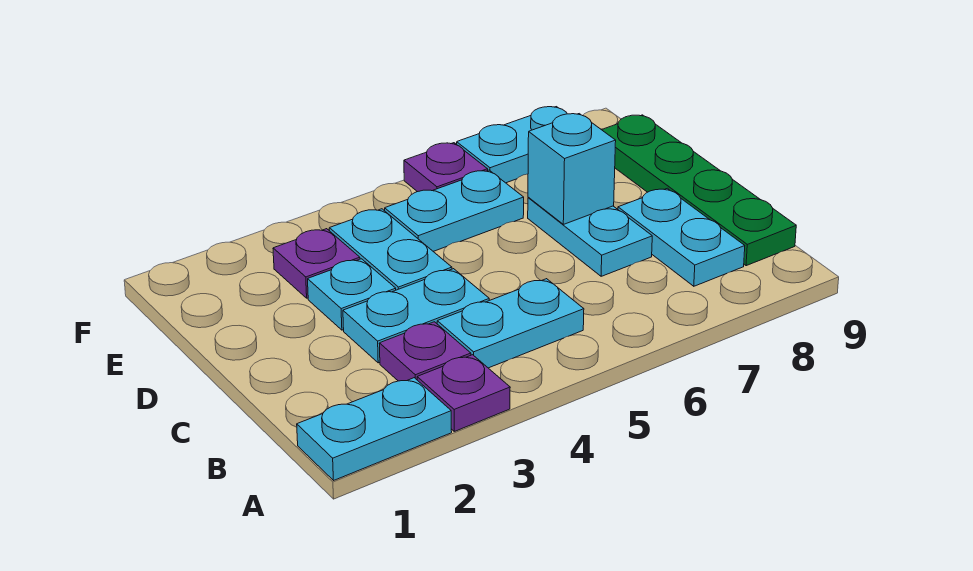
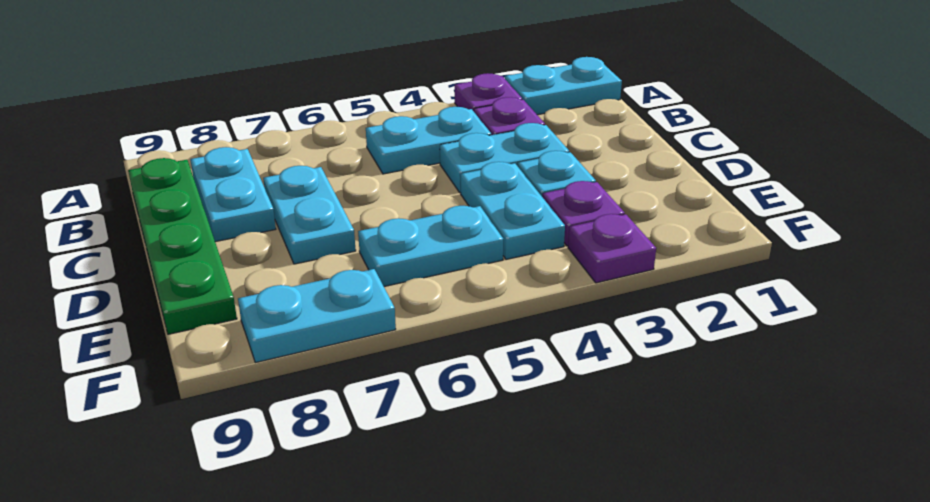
cyan 1x1 brick [528,114,616,224] -> none
purple 1x1 plate [404,143,488,192] -> purple 1x1 plate moved to [568,214,656,283]

